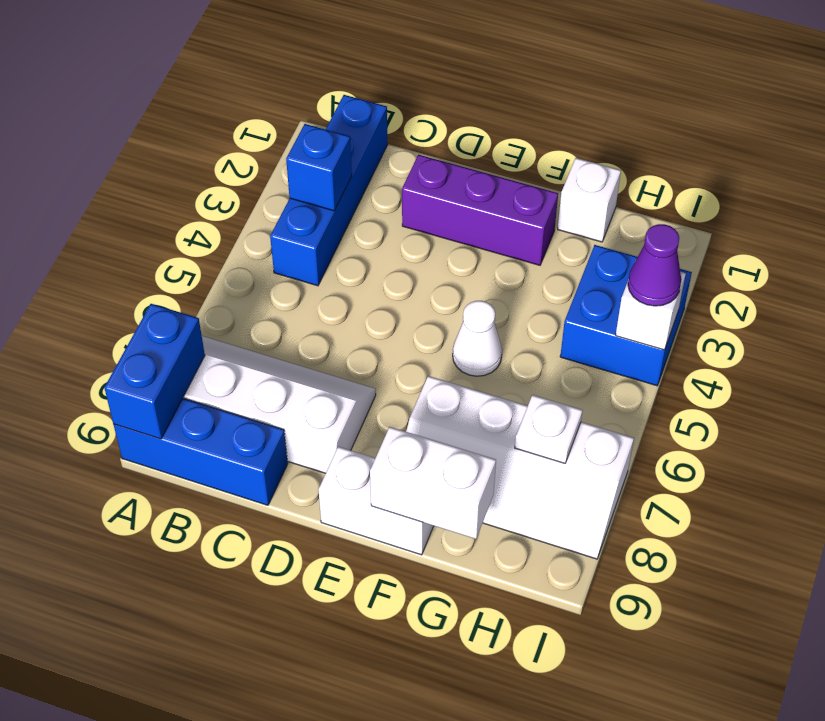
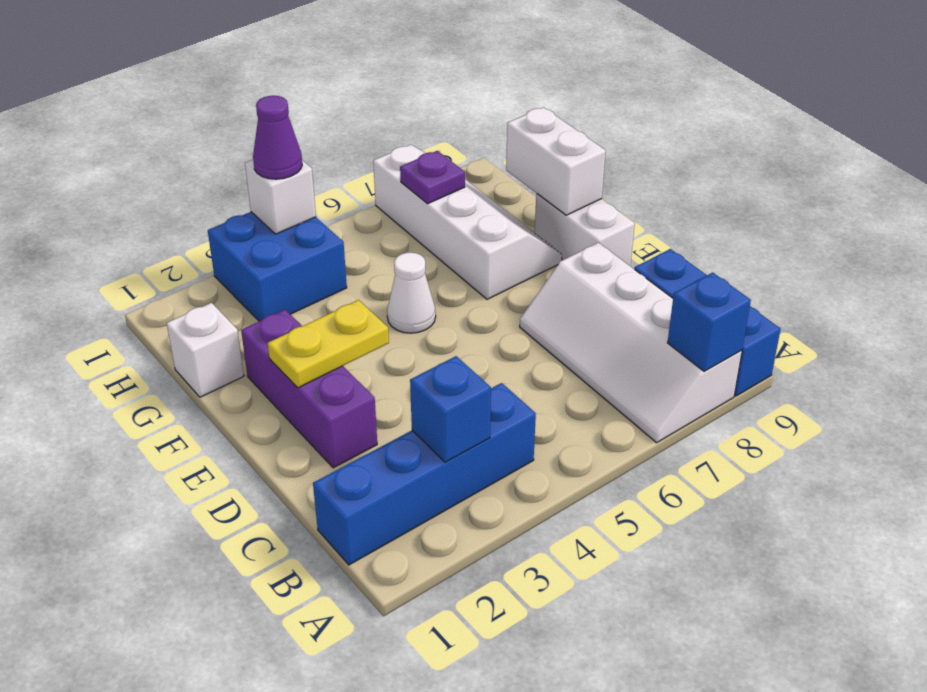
blue 1x2 brick [104,304,205,439] -> blue 1x1 brick [668,273,751,371]
none -> yellow 1x2 plate [268,300,389,388]
white 1x1 plate [515,395,583,463] -> purple 1x1 plate [400,151,465,204]

